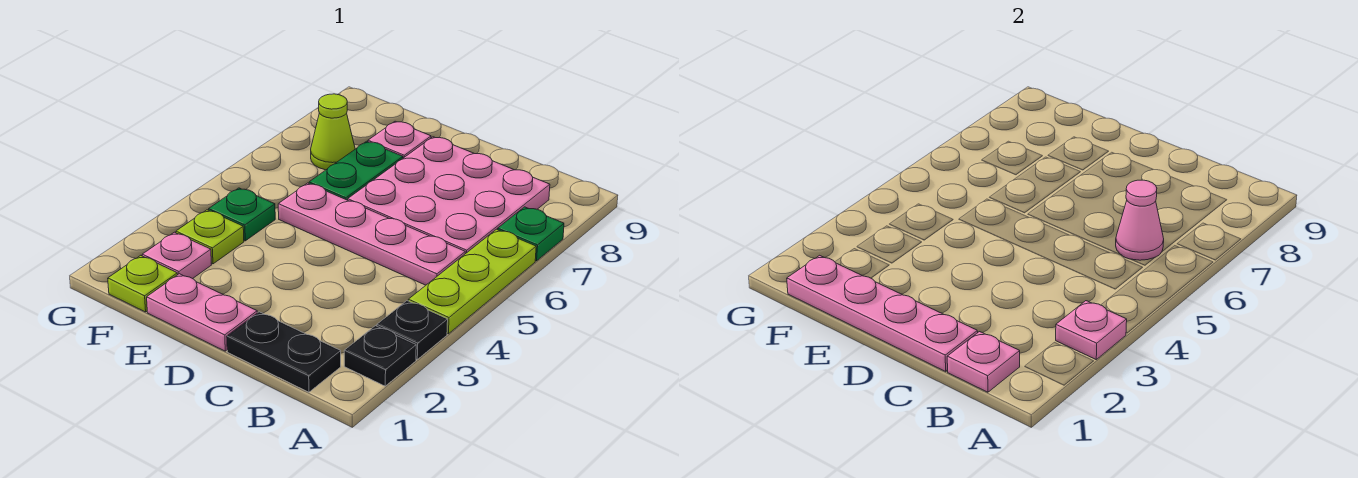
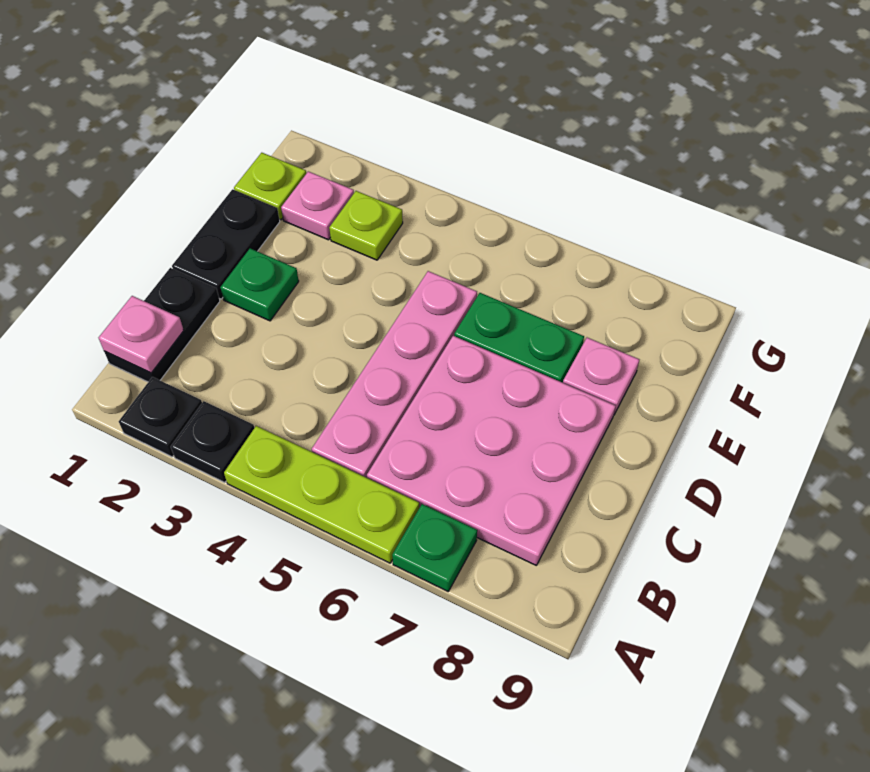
pink 1x1 plate [1056,301,1127,359] -> none
pink 1x1 cone [1116,180,1164,260] -> none
pink 1x4 plate [787,255,978,371] -> none
pink 1x2 plate [147,274,257,351] -> black 1x2 plate [172,189,280,299]
green 1x1 plate [209,188,275,241] -> green 1x1 plate moved to [220,248,299,321]
lime 1x1 cone [311,94,355,170] -> none

